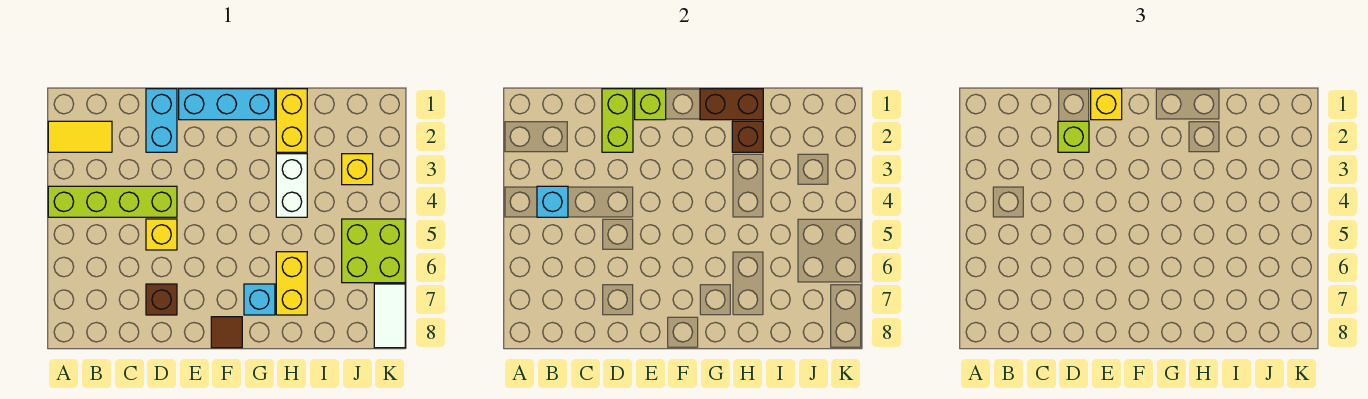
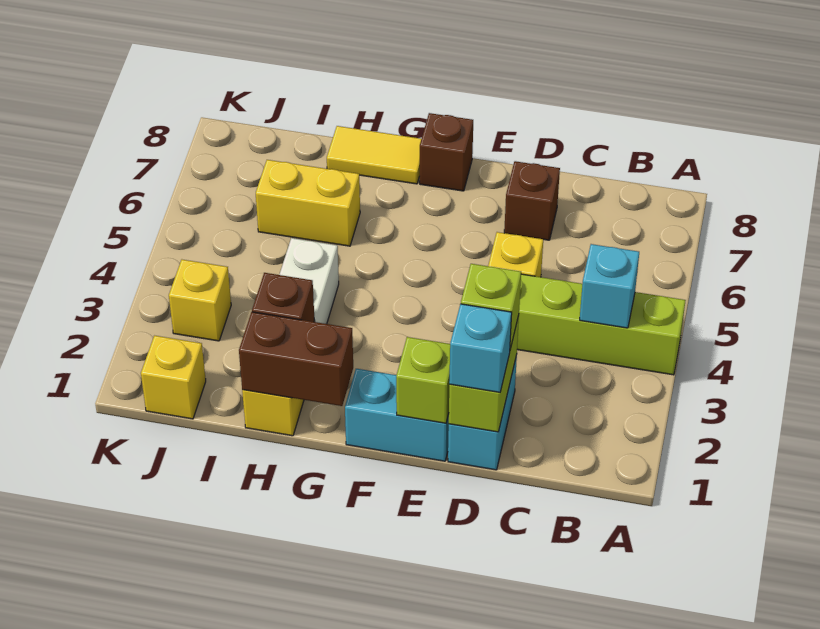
yellow 1x2 tile [48,121,112,152] -> yellow 1x2 tile moved to [327,126,421,184]
cyan 1x3 brick [179,89,275,120] -> cyan 1x2 brick [345,369,449,461]
yellow 1x1 brick [1091,89,1122,120] -> yellow 1x1 brick moved to [141,336,206,419]
brown 1x1 tile [211,317,242,348] -> brown 1x1 brick [420,113,473,191]
cyan 1x1 brick [244,284,275,315] -> cyan 1x1 brick moved to [449,304,512,392]
yellow 1x2 brick [276,252,307,315] -> yellow 1x2 brick turned to [256,160,360,246]
lime 2x2 brick [342,219,405,283] -> none
white 1x2 tile [374,284,405,348] -> none

